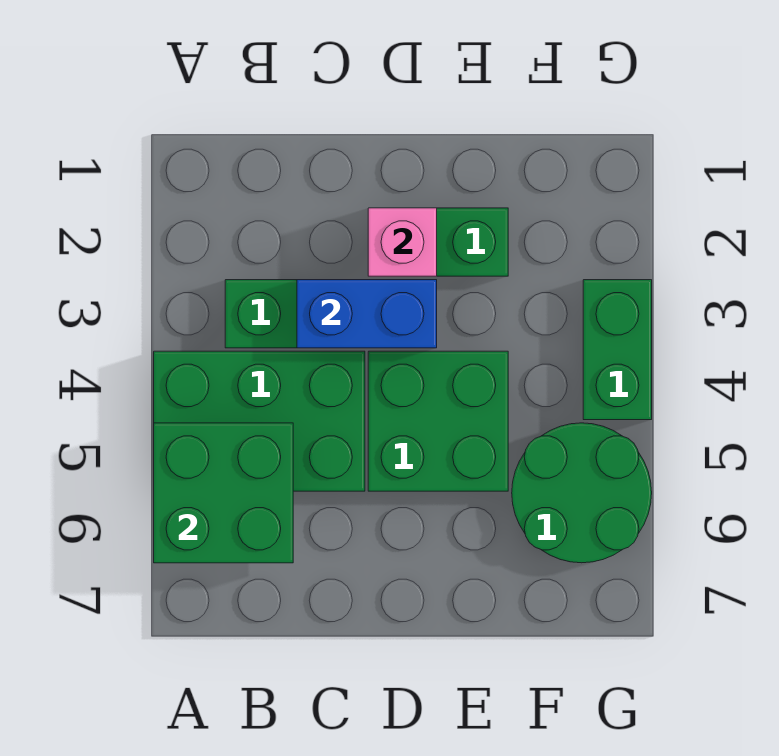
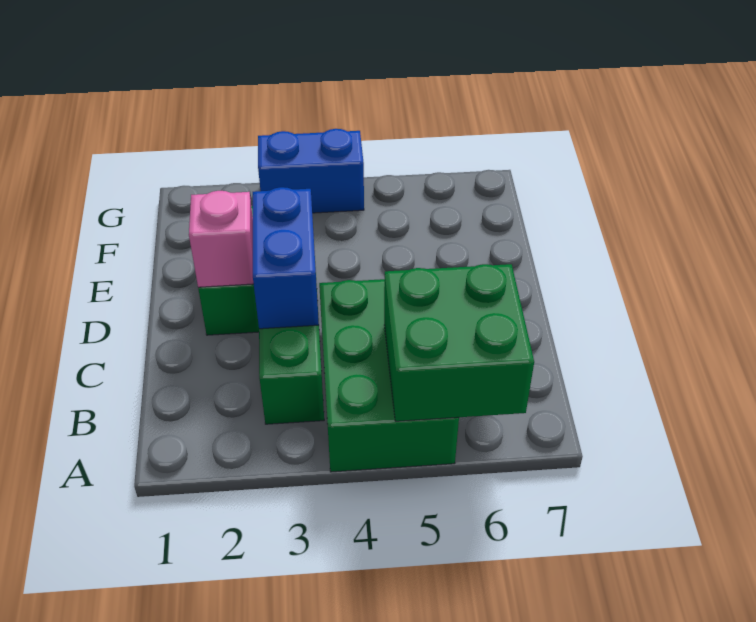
green 2x2 brick [368,351,508,491] -> none
green 2x2 round brick [512,423,652,563] -> none
green 1x2 brick [583,280,652,420] -> blue 1x2 brick [258,129,364,213]

